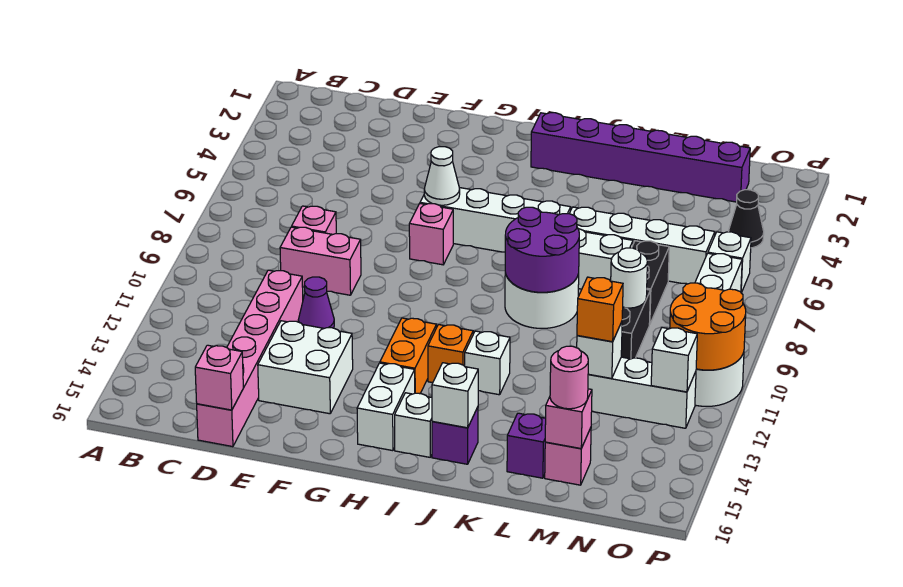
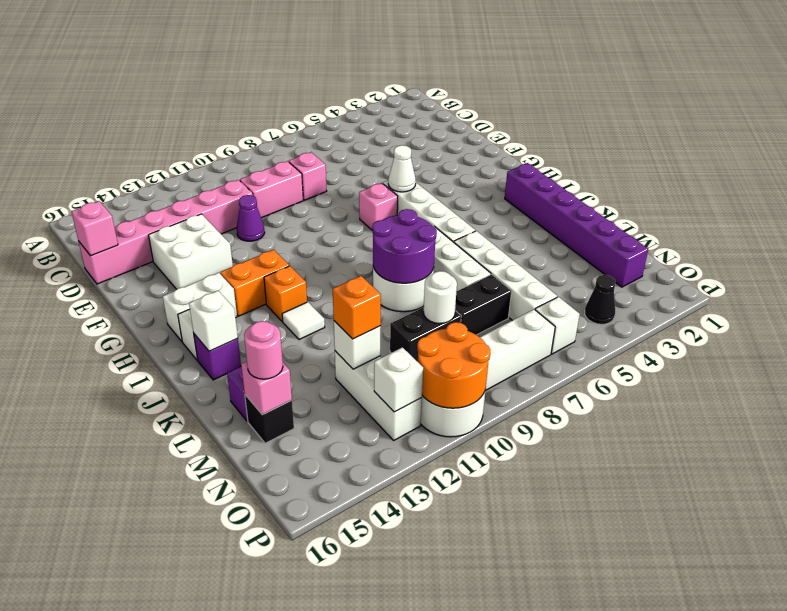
pink 1x2 brick [280,227,361,295] -> pink 1x2 brick turned to [240,161,303,218]
white 1x1 brick [465,331,510,395] -> white 1x1 tile [282,302,325,340]
pink 1x1 brick [545,428,591,485] -> black 1x1 brick [245,395,294,443]

